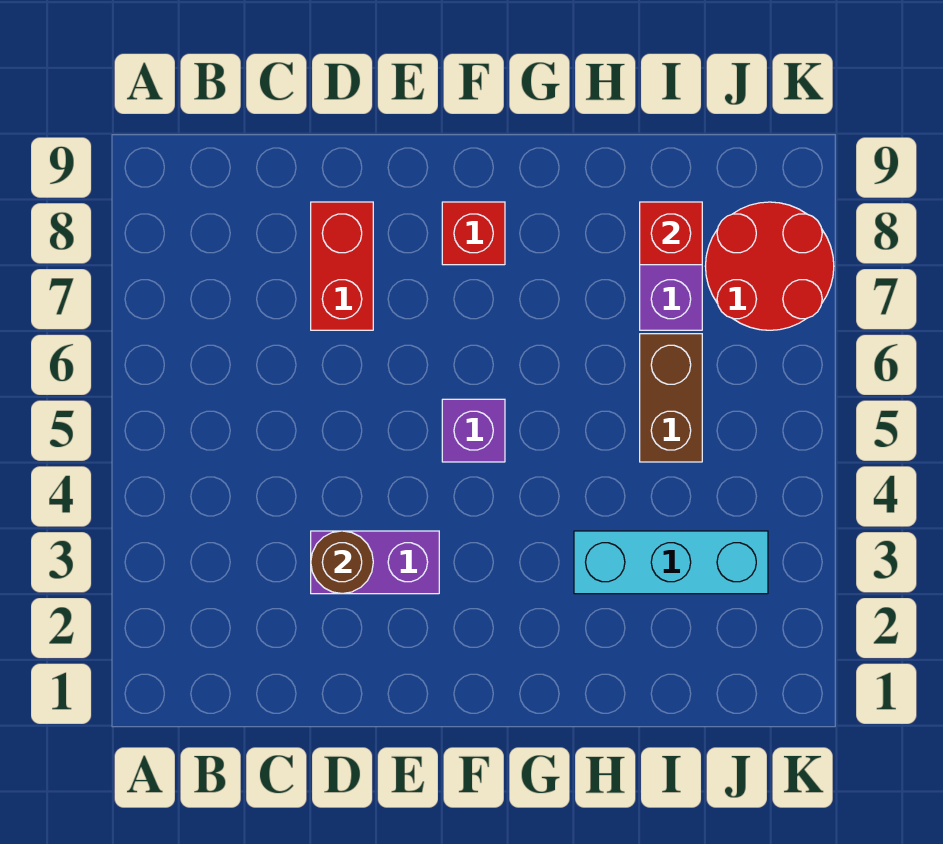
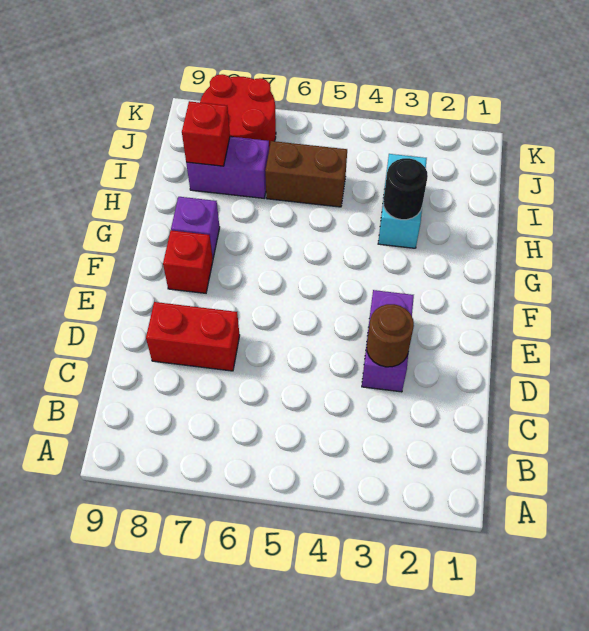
purple 1x1 brick [442,399,505,462] -> purple 1x1 brick moved to [171,197,220,258]
cyan 1x3 brick [574,531,768,594] -> cyan 1x2 brick [378,154,427,248]
none -> black 1x1 round brick [383,158,428,220]

